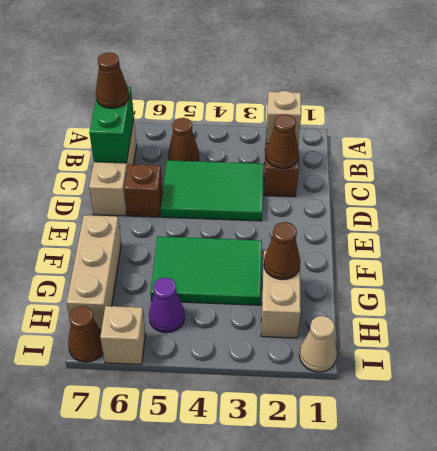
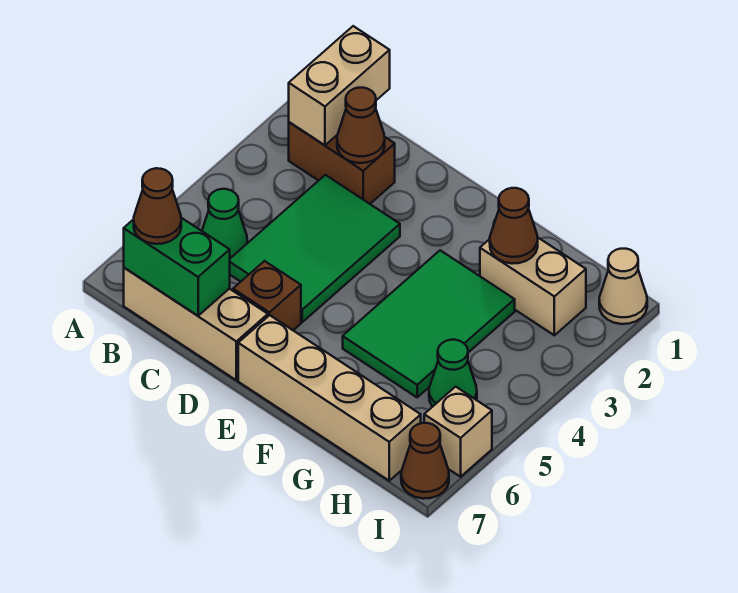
tan 1x1 brick [266,91,301,144] -> tan 1x2 brick [289,26,390,145]
brown 1x1 cone [168,118,199,161] -> green 1x1 cone [202,189,247,258]
tan 1x3 brick [67,215,121,330] -> tan 1x4 brick [238,315,421,481]
purple 1x1 cone [149,277,185,333] -> green 1x1 cone [429,340,477,407]

